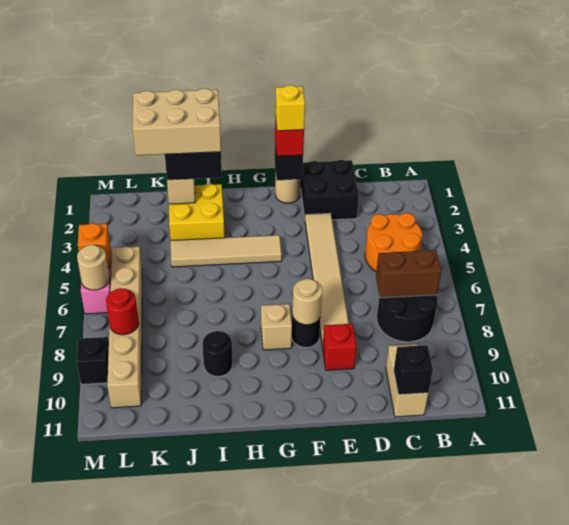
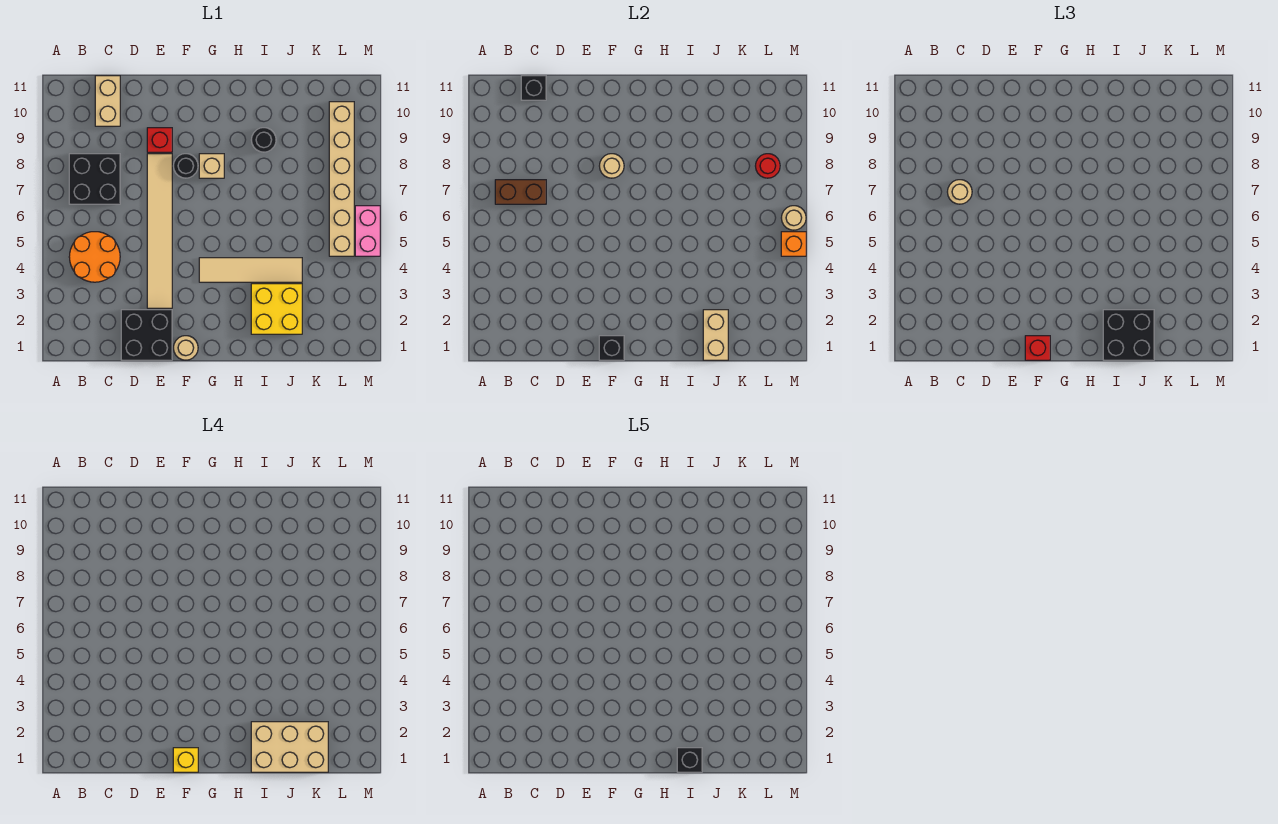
black 2x2 round brick [377,295,438,342] -> black 2x2 brick [69,154,120,204]
none -> tan 1x1 round brick [948,180,972,204]
black 1x1 brick [77,337,109,384] -> black 1x1 brick moved to [677,748,702,772]

